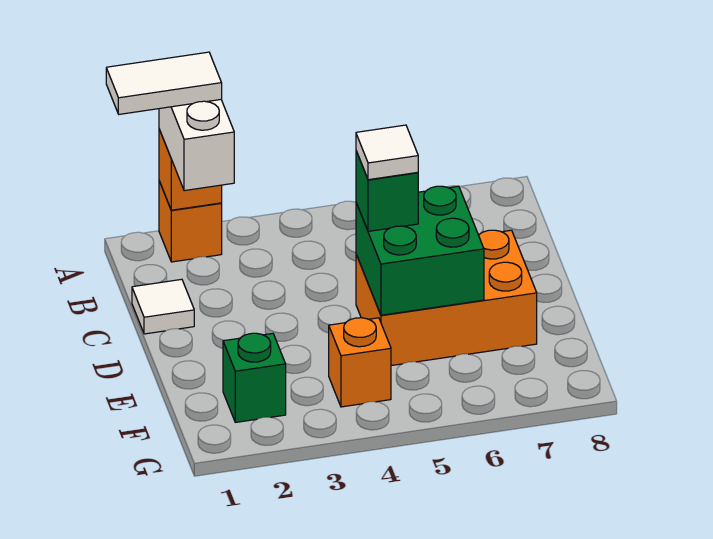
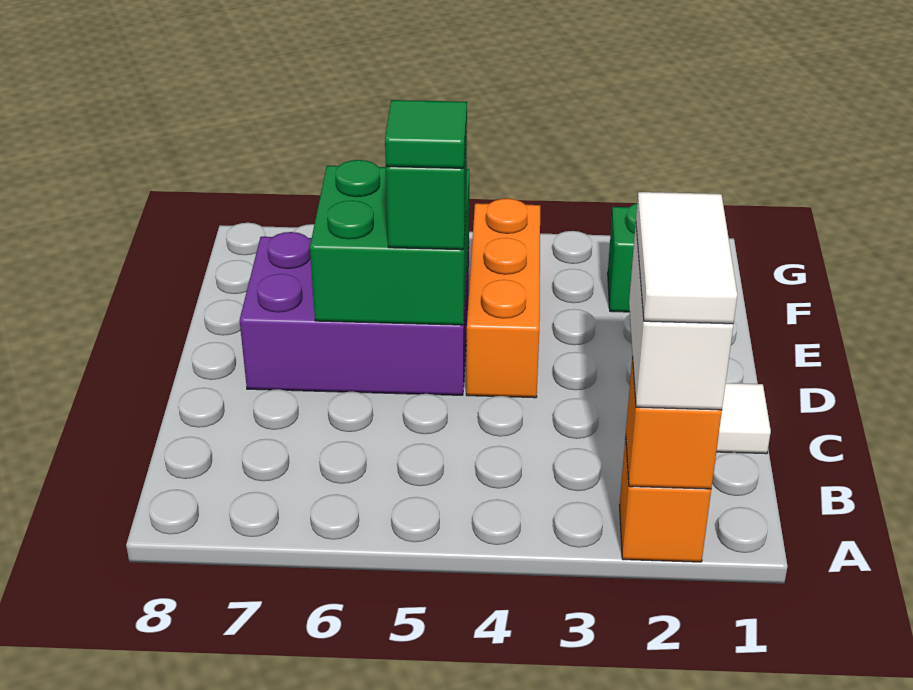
white 1x2 tile [106,52,222,114] -> white 1x2 tile turned to [636,192,737,324]
orange 2x3 brick [356,230,537,366] -> purple 2x3 brick [240,232,469,395]
white 1x1 tile [356,125,418,180] -> green 1x1 tile [385,100,467,168]
orange 1x1 brick [329,318,391,407] -> orange 1x3 brick [466,198,540,398]

